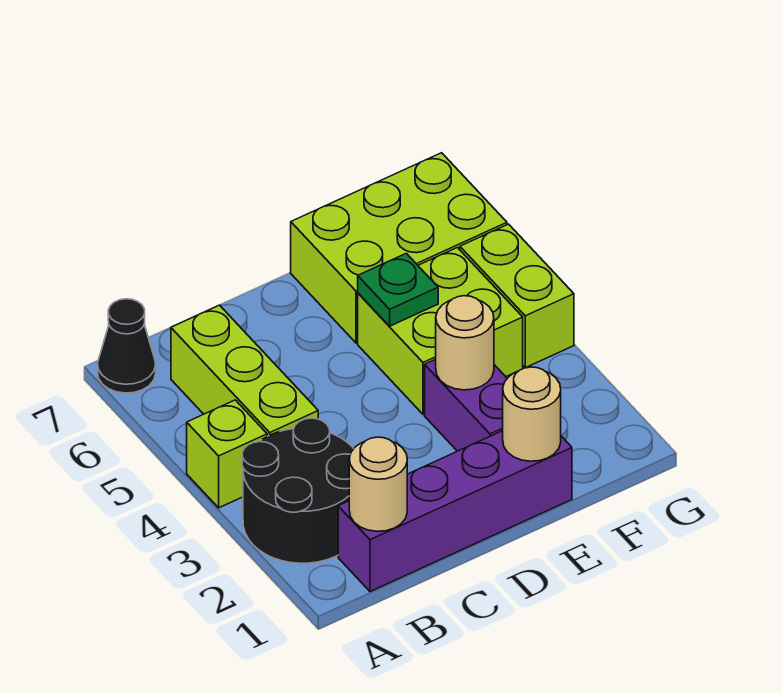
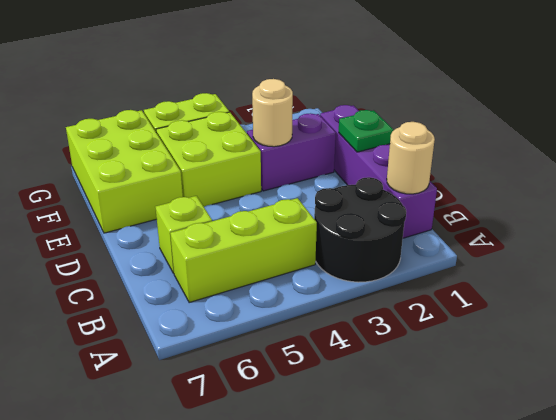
lime 1x1 brick [187,400,267,508] -> lime 1x1 brick moved to [155,196,212,273]
black 1x1 cone [98,299,156,393] -> none
tan 1x1 round brick [503,367,561,461] -> none
green 1x1 plate [358,253,438,326] -> green 1x1 plate moved to [339,110,393,152]

